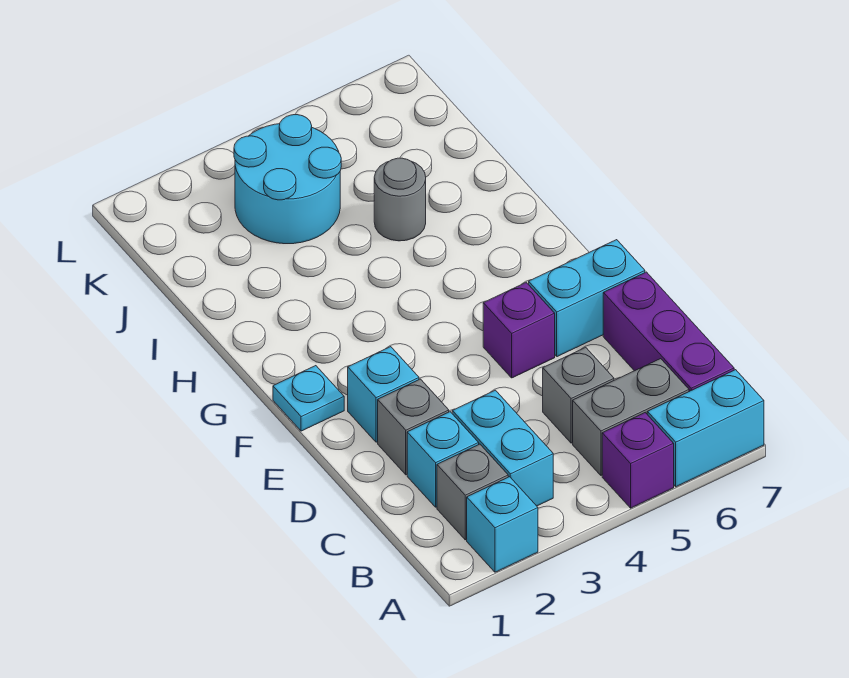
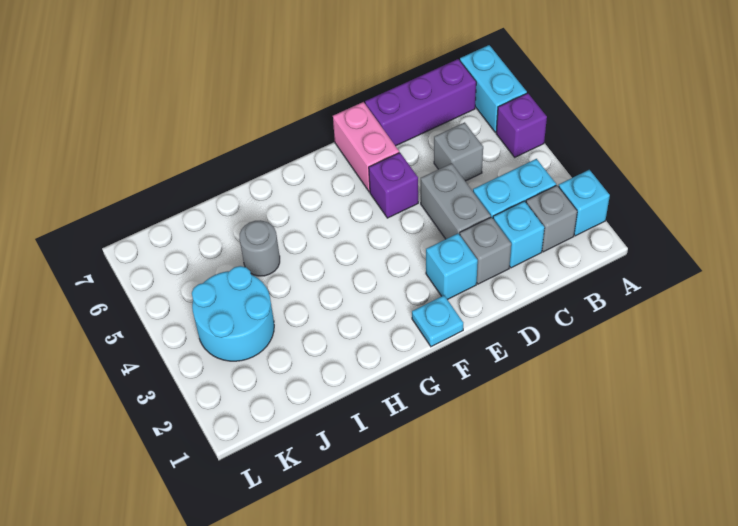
grey 1x2 brick [573,359,689,475] -> grey 1x2 brick moved to [421,163,491,239]
cyan 1x2 brick [529,240,645,357] -> pink 1x2 brick [333,102,399,192]

